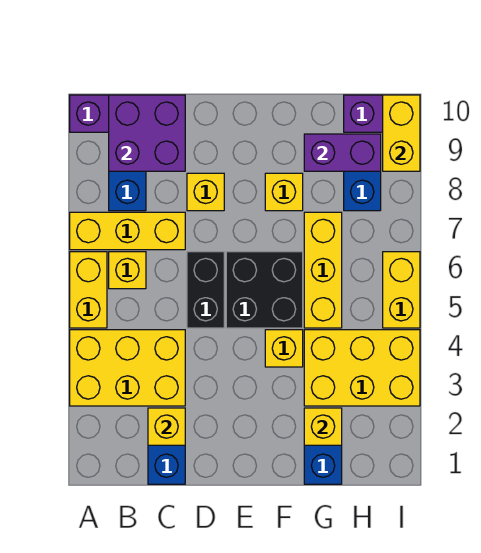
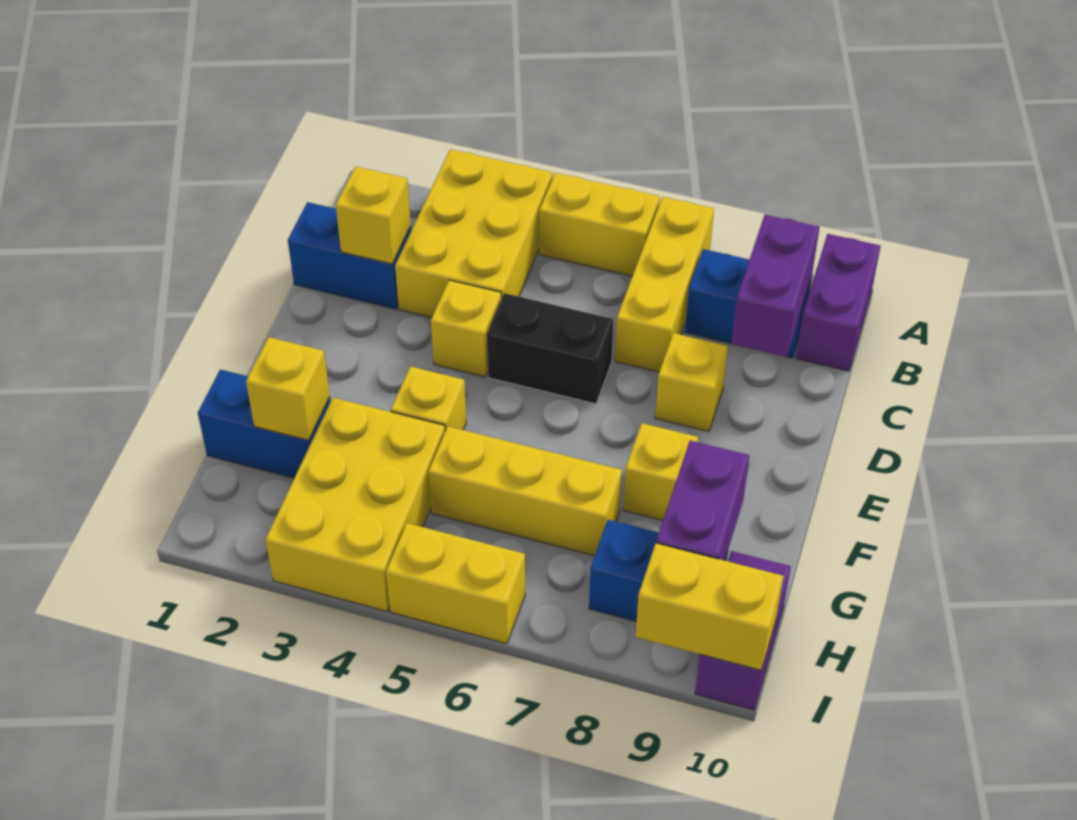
yellow 1x1 brick [109,252,146,289] -> yellow 1x1 brick moved to [431,280,502,377]
purple 2x2 brick [109,95,185,171] -> purple 1x2 brick [731,214,820,357]
black 2x2 brick [226,252,303,328] -> none

